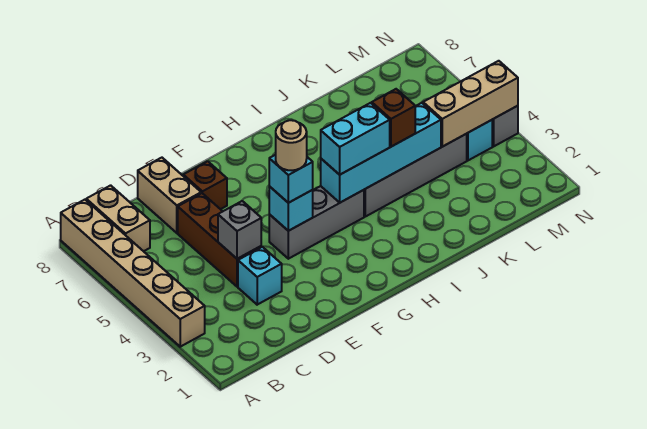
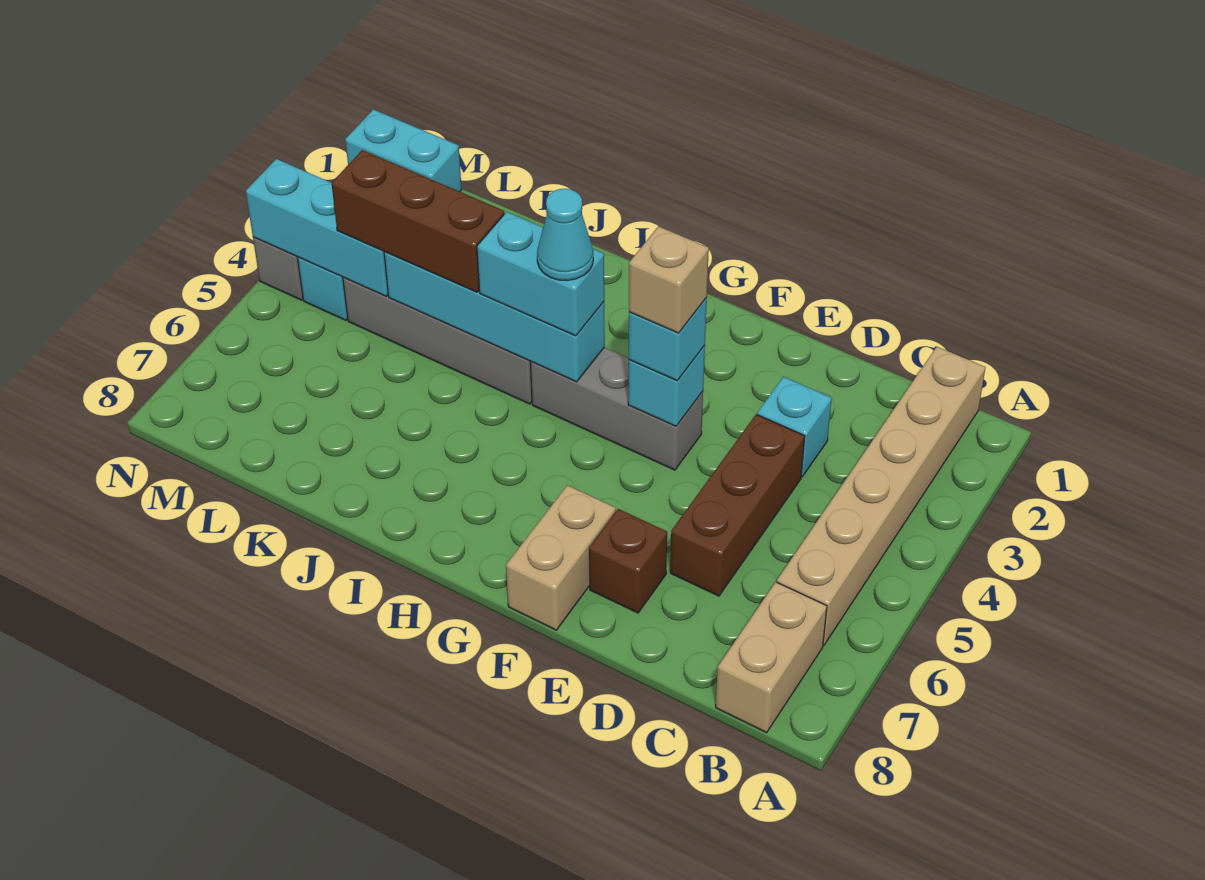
tan 1x6 brick [61,200,205,347] -> tan 1x6 brick moved to [777,347,985,645]
grey 1x1 brick [218,201,261,259] -> none
tan 1x2 brick [138,158,201,233] -> tan 1x2 brick moved to [506,485,616,630]
tan 1x1 round brick [276,120,307,170] -> tan 1x1 brick [629,226,709,333]
none -> cyan 1x1 cone [537,189,593,281]
brown 1x1 brick [372,89,415,147] -> brown 1x3 brick [332,150,504,292]
tan 1x3 brick [423,61,518,147] -> cyan 1x3 brick [246,159,388,296]
none -> cyan 1x2 brick [345,109,462,192]

